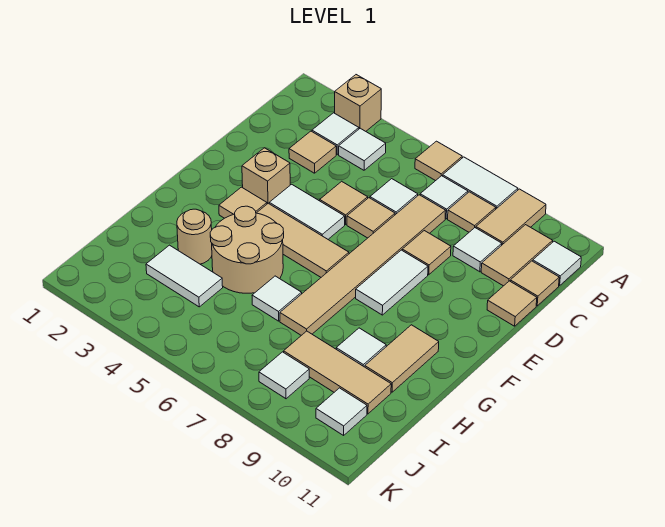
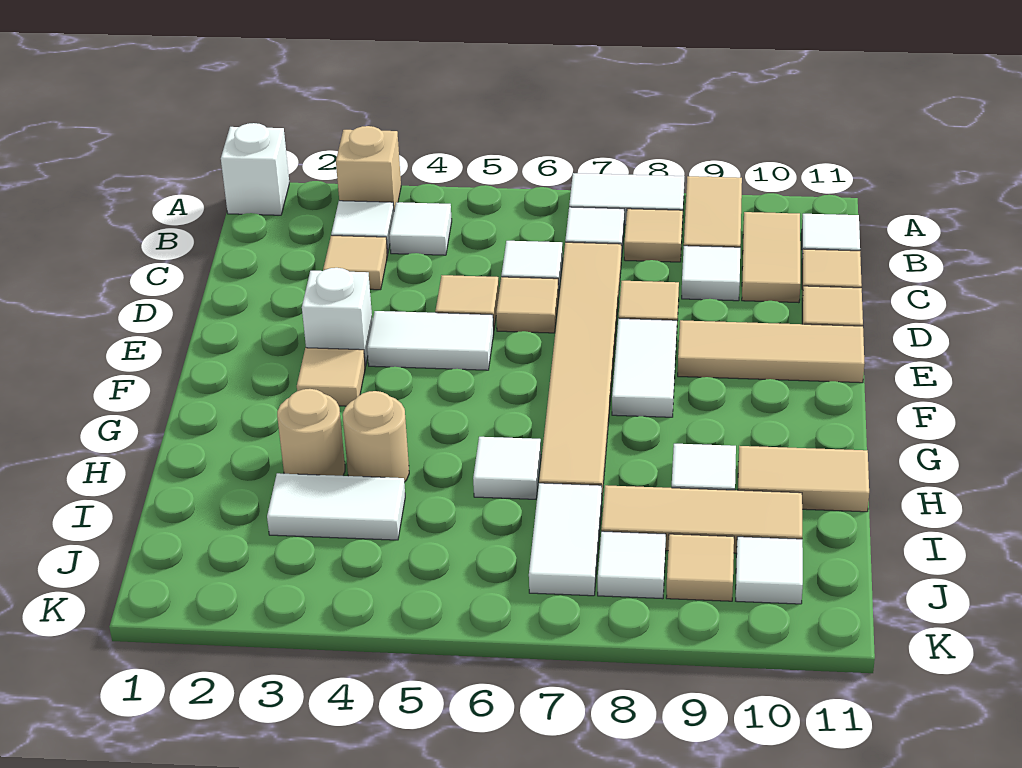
none -> white 1x1 brick [221,123,289,215]
tan 1x1 tile [415,141,462,181] -> tan 1x1 tile moved to [666,534,734,601]
tan 1x1 brick [242,148,290,204] -> white 1x1 brick [302,268,372,366]
tan 1x3 tile [257,203,349,277] -> tan 1x3 tile moved to [678,320,864,383]
tan 2x2 round brick [210,206,284,293] -> tan 1x1 round brick [343,391,409,482]
tan 1x2 tile [365,325,439,392] -> tan 1x2 tile turned to [738,446,869,512]
none -> white 1x2 tile [529,483,602,596]

